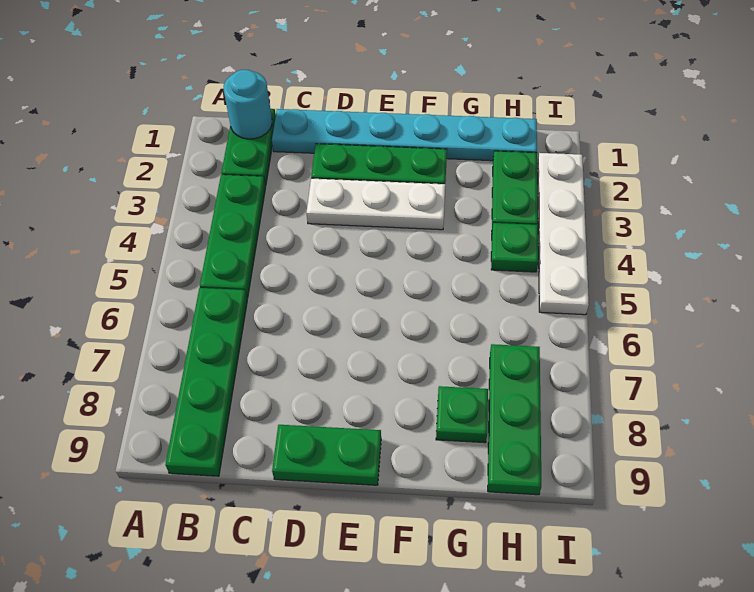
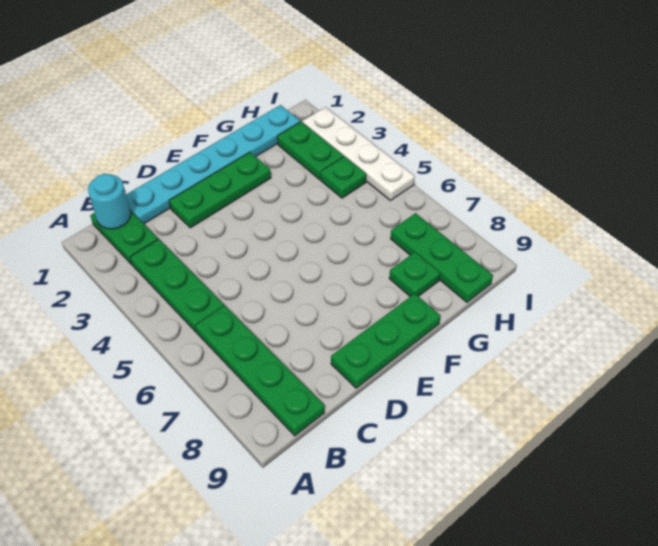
white 1x3 plate [306,178,445,230] -> none
green 1x2 plate [272,425,381,485] -> green 1x3 plate [331,294,441,388]

